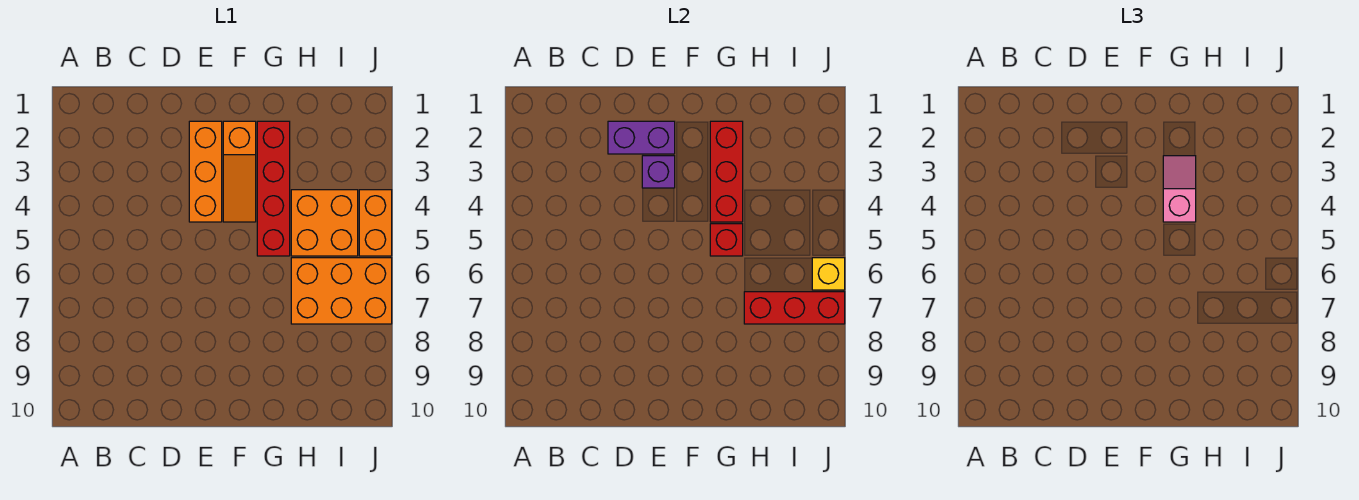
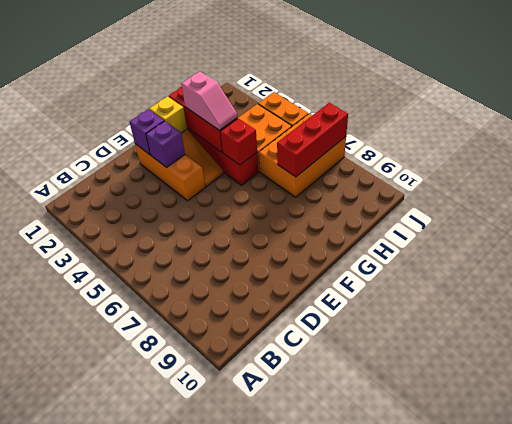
purple 1x2 brick [608,121,675,154] -> purple 1x1 brick [130,109,164,155]
pink 1x2 slope [1163,156,1196,222] -> pink 1x2 slope turned to [181,71,237,130]
yellow 1x1 brick [812,258,845,290] -> yellow 1x1 brick moved to [149,96,187,133]

